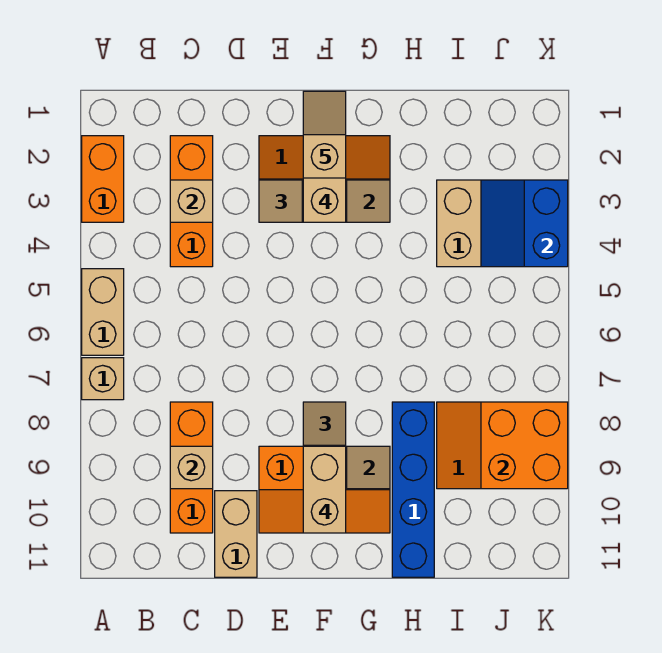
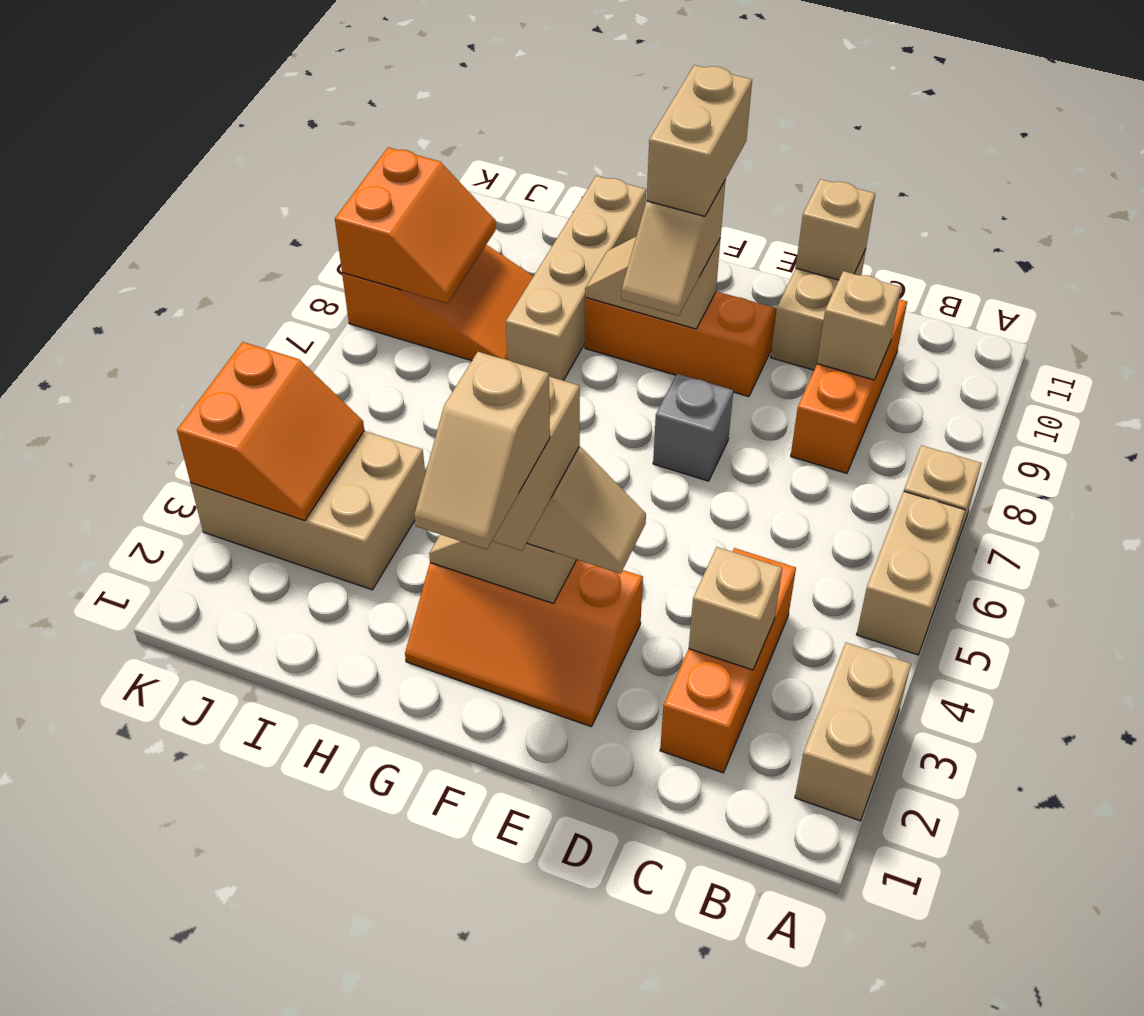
orange 1x2 brick [82,136,124,222] -> tan 1x2 brick [795,643,911,821]
none -> tan 1x1 brick [796,179,875,280]
none -> grey 1x1 brick [653,374,733,481]
blue 1x4 brick [392,402,434,577] -> tan 1x4 brick [506,176,646,381]
blue 2x2 slope [481,180,568,267] -> orange 2x2 slope [177,342,364,521]
orange 2x2 brick [481,402,568,489] -> orange 2x2 slope [335,147,496,303]

